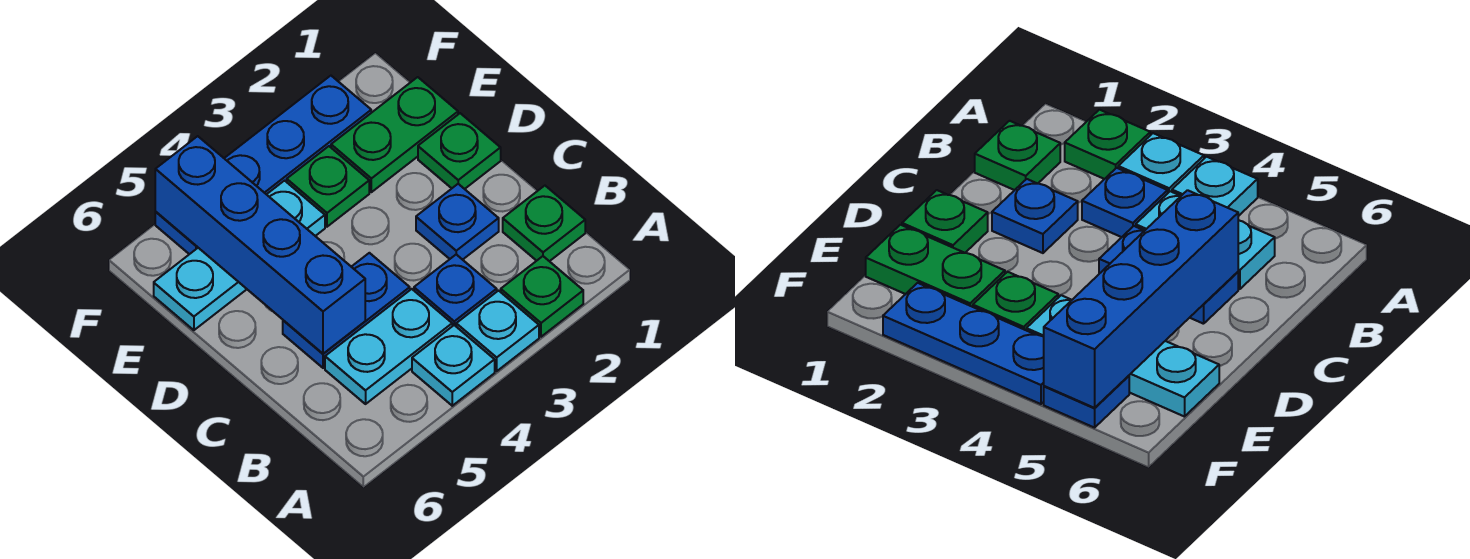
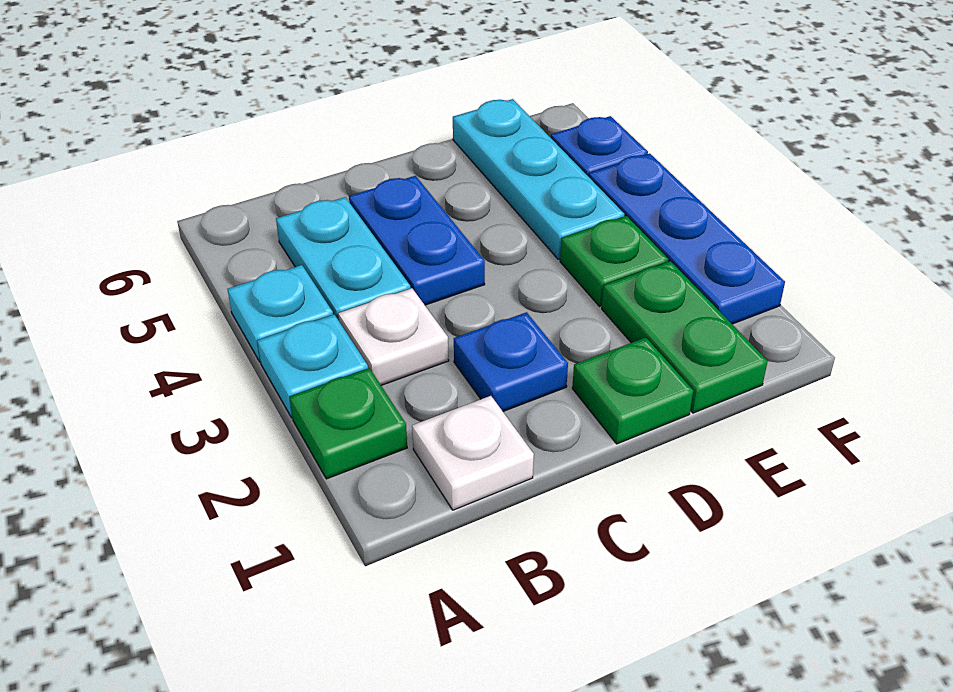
green 1x1 plate [503,186,585,261] -> white 1x1 plate [412,396,534,510]
blue 1x1 plate [414,255,497,326] -> white 1x1 plate [338,288,449,385]
blue 1x4 brick [155,136,365,354] -> none

